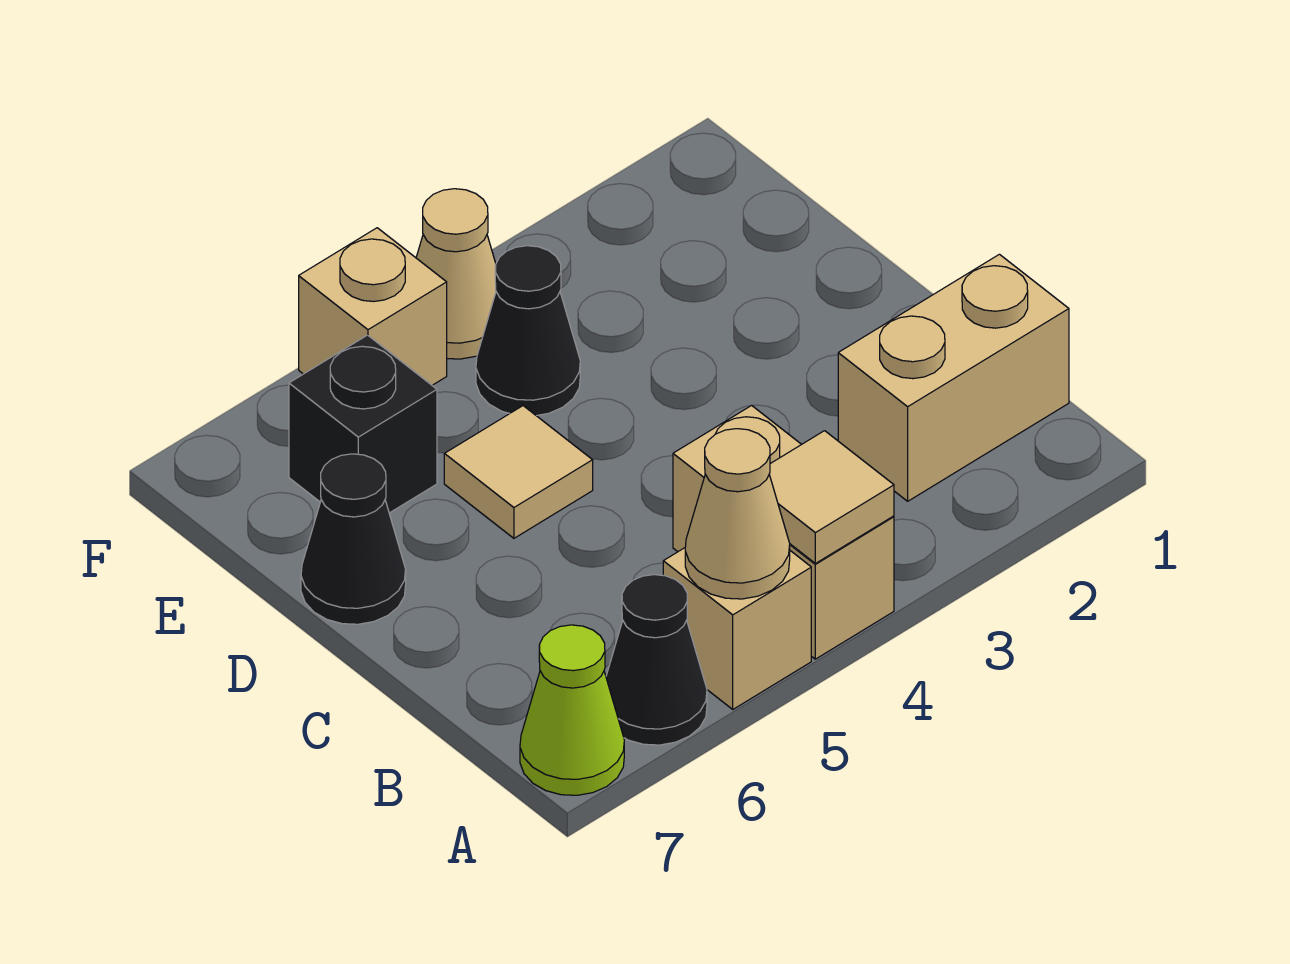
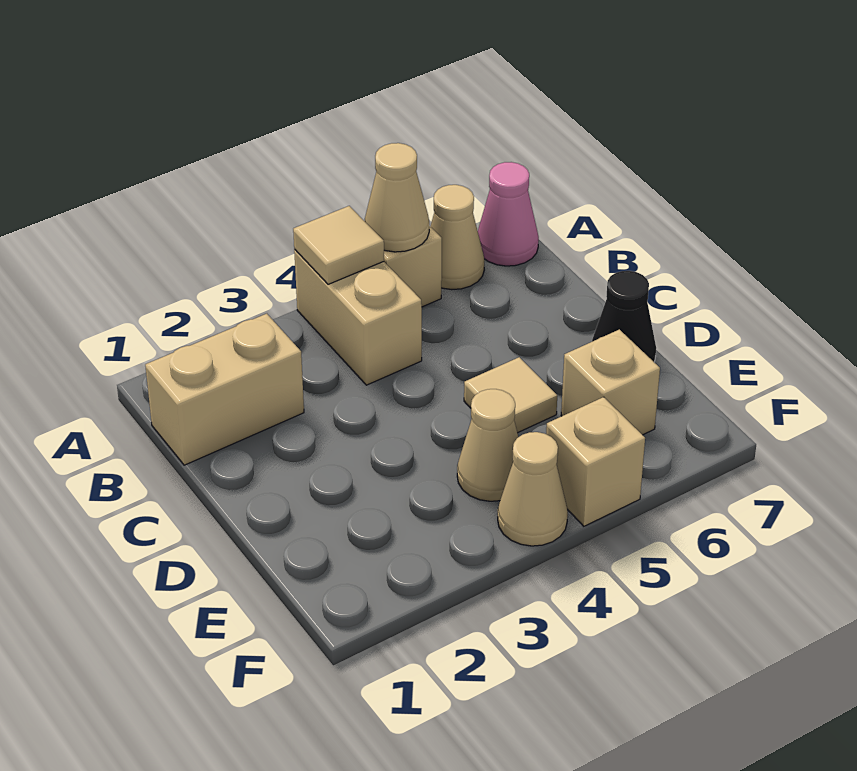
black 1x1 cone [606,575,707,745] -> tan 1x1 cone [430,185,485,290]
lime 1x1 cone [520,625,624,795] -> pink 1x1 cone [478,162,539,266]
black 1x1 cone [476,246,580,416] -> tan 1x1 cone [457,389,518,501]
black 1x1 brick [289,335,437,513] -> tan 1x1 brick [561,329,660,435]

